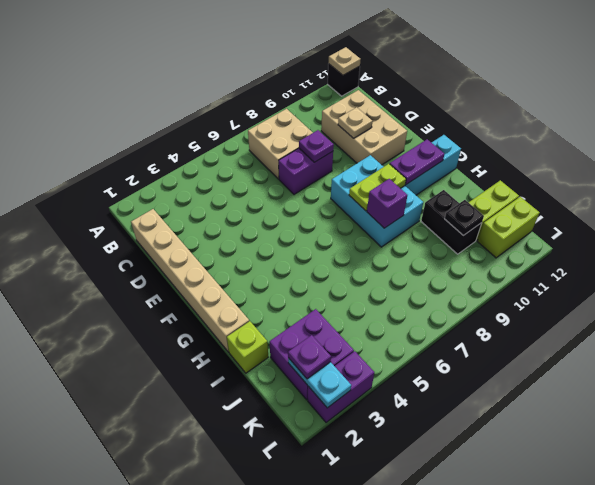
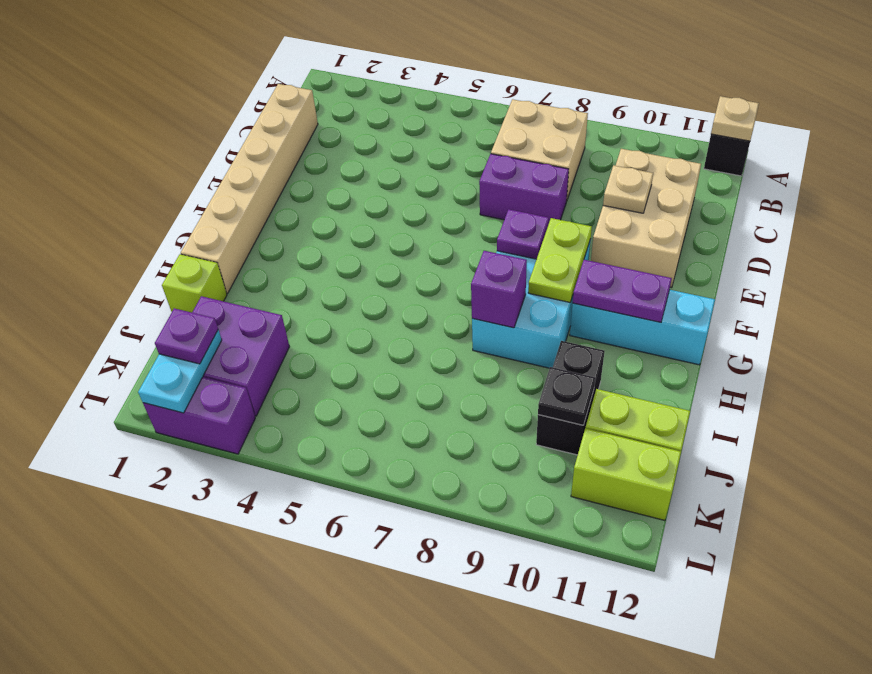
purple 1x1 plate [299,130,334,162] -> purple 1x1 plate moved to [497,209,549,259]
lime 1x2 plate [349,164,406,211] -> lime 1x2 plate turned to [528,218,592,302]

